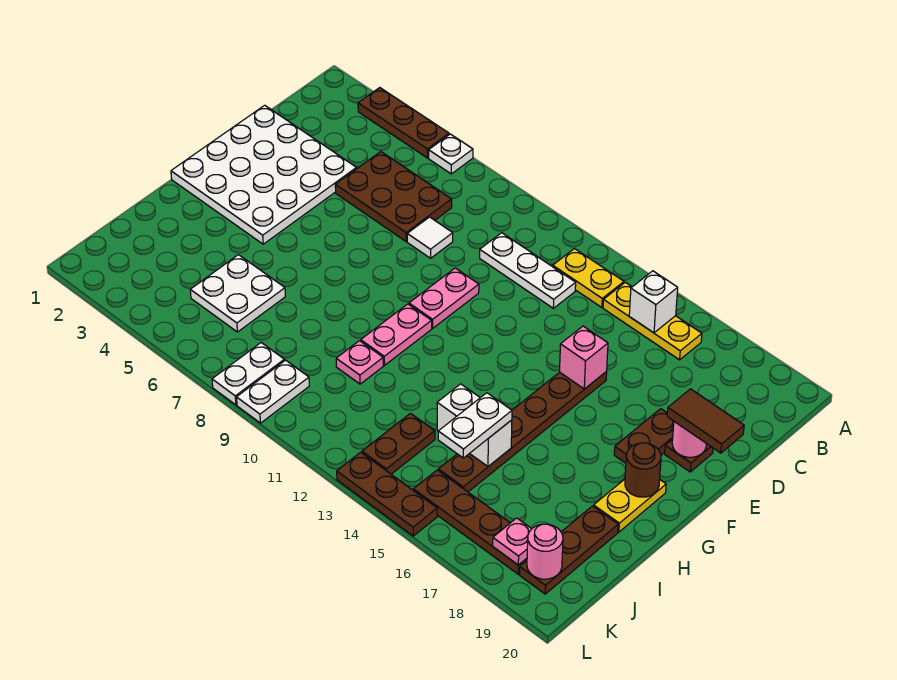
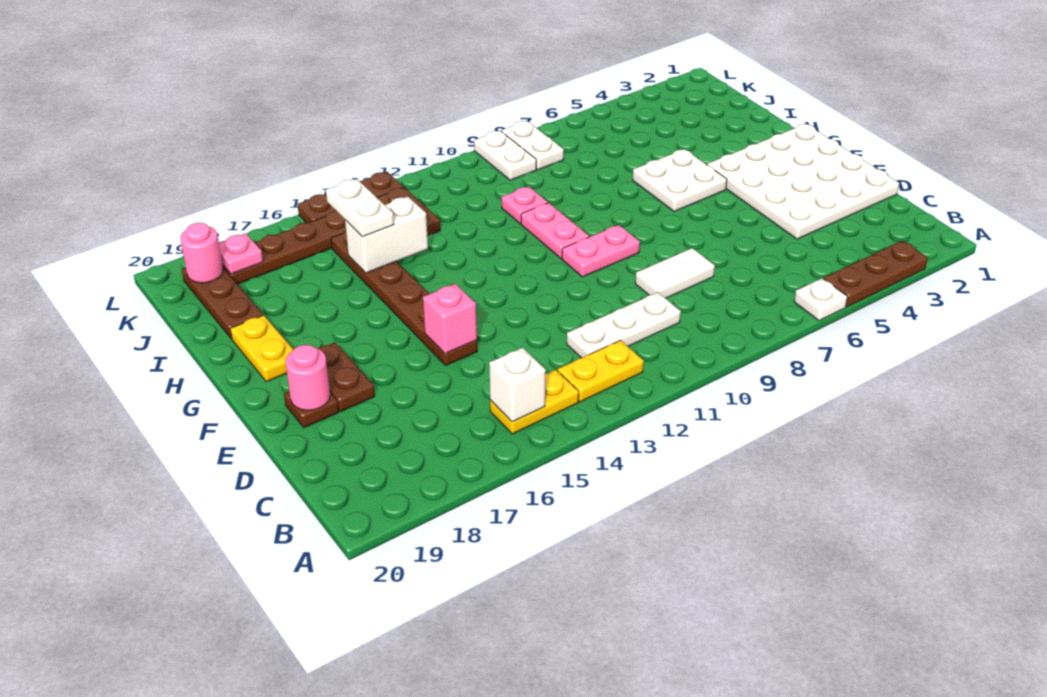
yellow 1x3 plate [603,282,702,360] -> yellow 1x2 plate [490,370,579,434]
brown 2x3 plate [335,152,452,241] -> none
white 1x1 tile [407,217,453,258] -> white 1x2 tile [635,248,715,298]
pink 1x2 plate [409,268,479,328] -> pink 1x2 plate turned to [562,225,640,277]
brown 1x2 tile [667,389,744,453] -> none
brown 1x1 round brick [625,443,661,497] -> none
white 2x2 plate [190,255,285,332] -> white 2x2 plate moved to [633,149,727,211]

